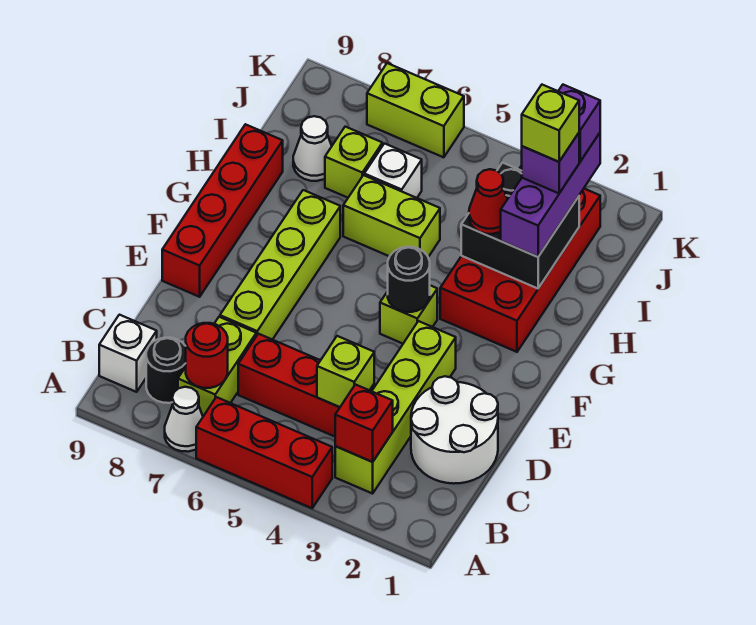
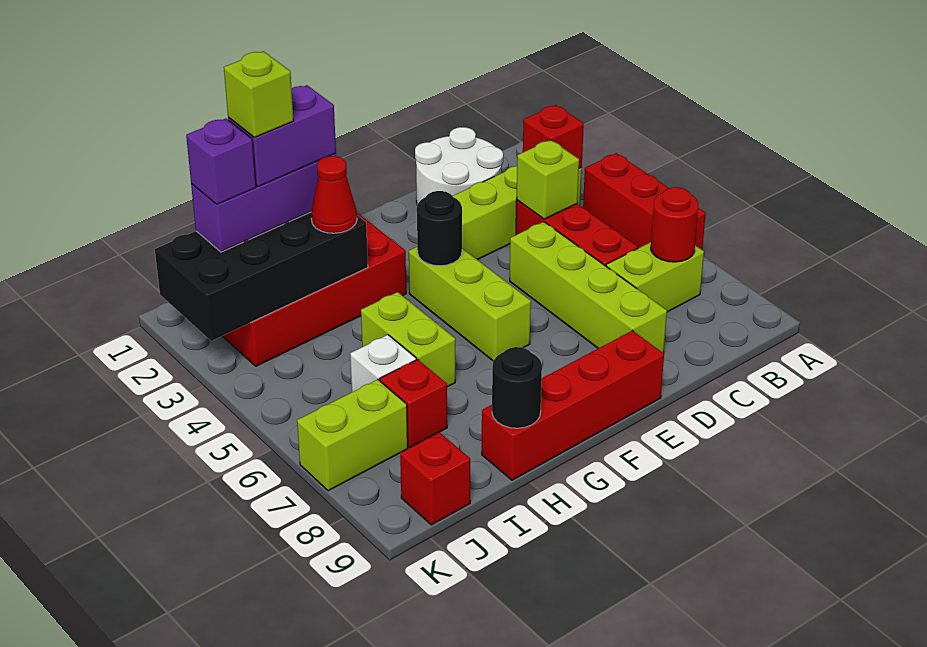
white 1x1 cone [165,387,203,452] -> none
black 1x1 round brick [146,338,186,403] -> black 1x1 round brick moved to [492,347,542,428]
white 1x1 brick [99,315,157,392] -> none
lime 1x4 brick [220,190,340,340] -> lime 1x4 brick turned to [510,222,667,353]
lime 1x1 brick [380,285,437,344] -> lime 1x3 brick [409,247,531,361]
black 2x2 brick [461,163,579,288] -> black 2x4 brick [155,212,368,341]
purple 1x1 brick [522,133,579,193] -> purple 1x2 brick [228,85,336,187]
lime 1x1 brick [325,127,382,198] -> red 1x1 brick [380,359,447,447]
white 1x1 cone [293,116,332,181] -> none
none -> red 1x1 brick [400,432,470,525]
lime 1x2 brick [367,63,464,157] -> lime 1x2 brick turned to [297,379,408,491]

